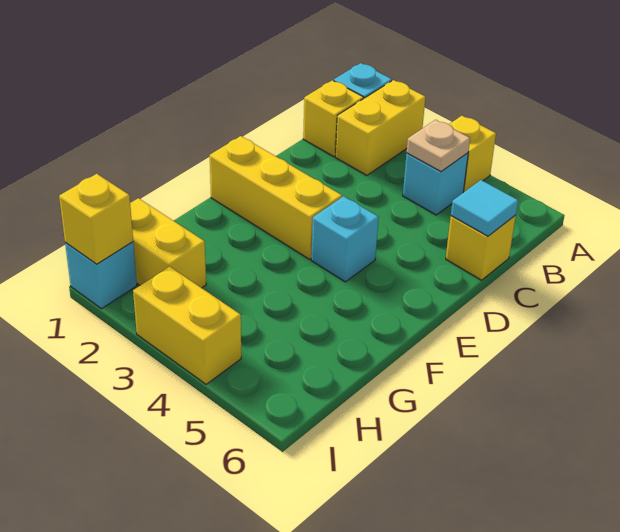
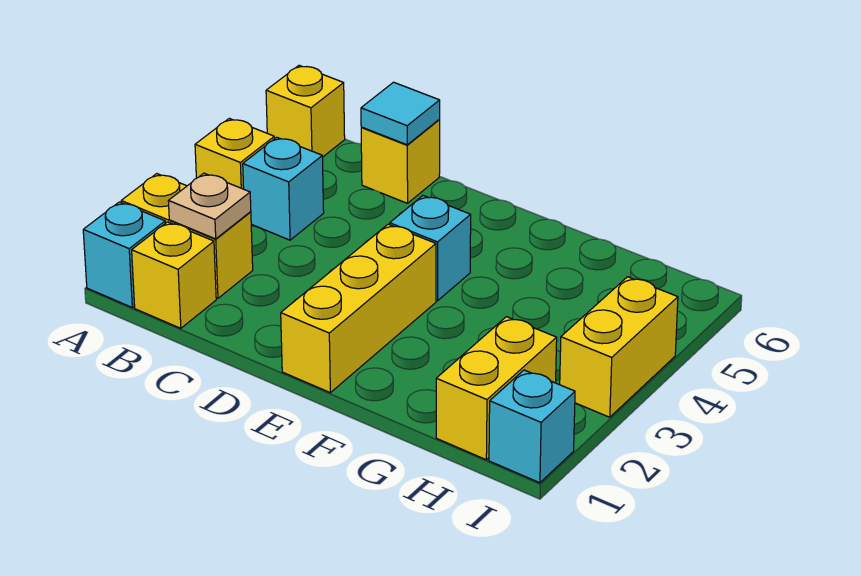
tan 1x1 plate [406,120,470,172] -> tan 1x1 plate moved to [168,173,251,239]
yellow 1x1 brick [59,174,133,264] -> yellow 1x1 brick moved to [266,65,345,157]

